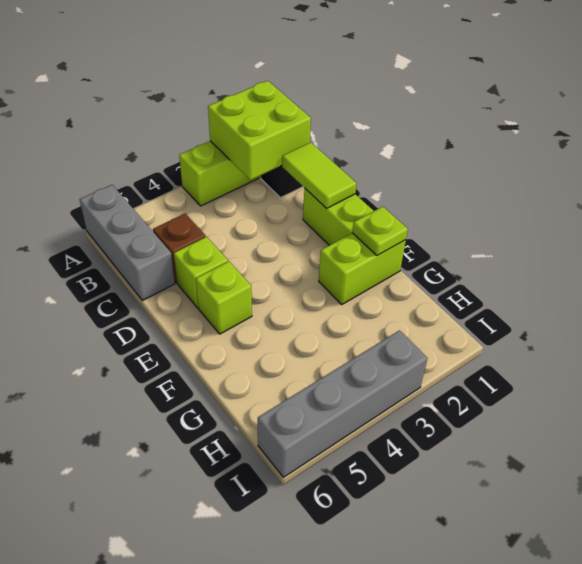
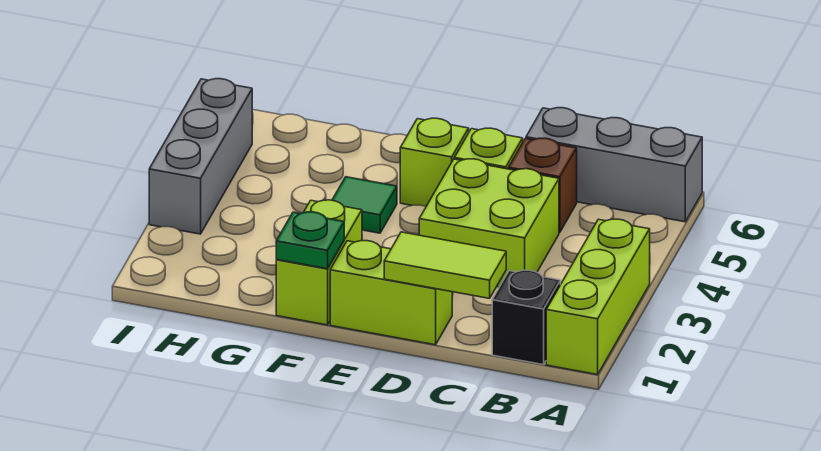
lime 2x2 brick [208,81,311,180] -> lime 2x2 brick moved to [419,159,559,287]
lime 1x1 plate [352,207,408,256] -> green 1x1 plate [276,212,344,269]
none -> green 1x1 tile [332,177,397,233]
grey 1x4 brick [258,330,428,477] -> grey 1x3 brick [149,79,252,234]

